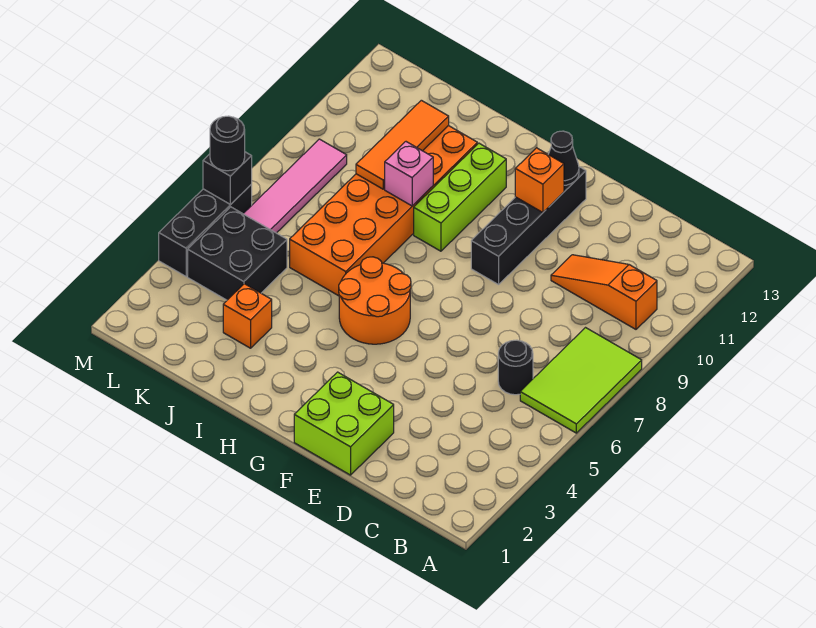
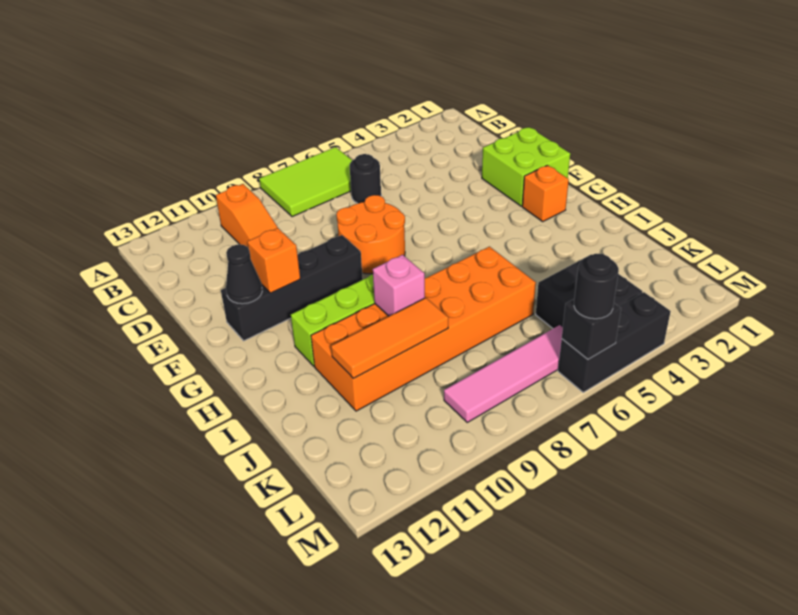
orange 2x2 round brick [339,257,411,344] -> orange 2x2 round brick moved to [336,195,405,274]
orange 1x1 brick [223,284,272,348] -> orange 1x1 brick moved to [522,165,569,221]

